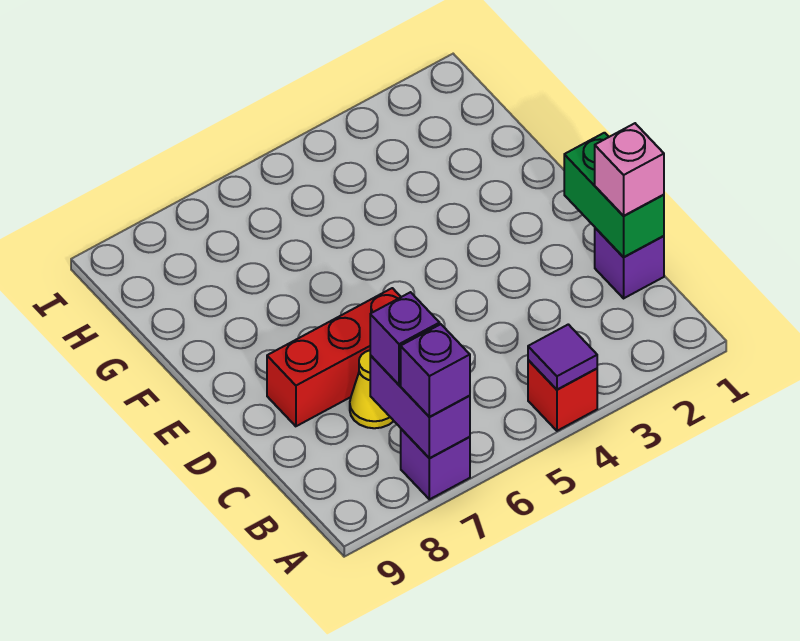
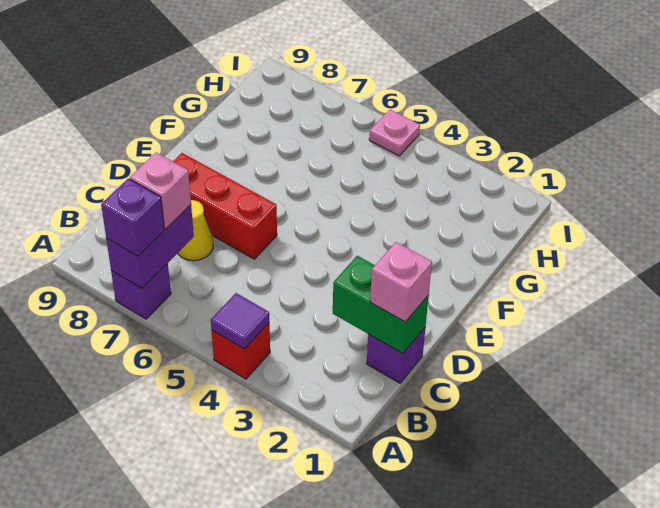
purple 1x1 brick [370,292,440,385] -> pink 1x1 brick [130,153,191,229]
green 1x2 brick [564,133,664,257] -> green 1x2 brick turned to [333,256,429,354]
none -> pink 1x1 plate [369,110,420,156]

